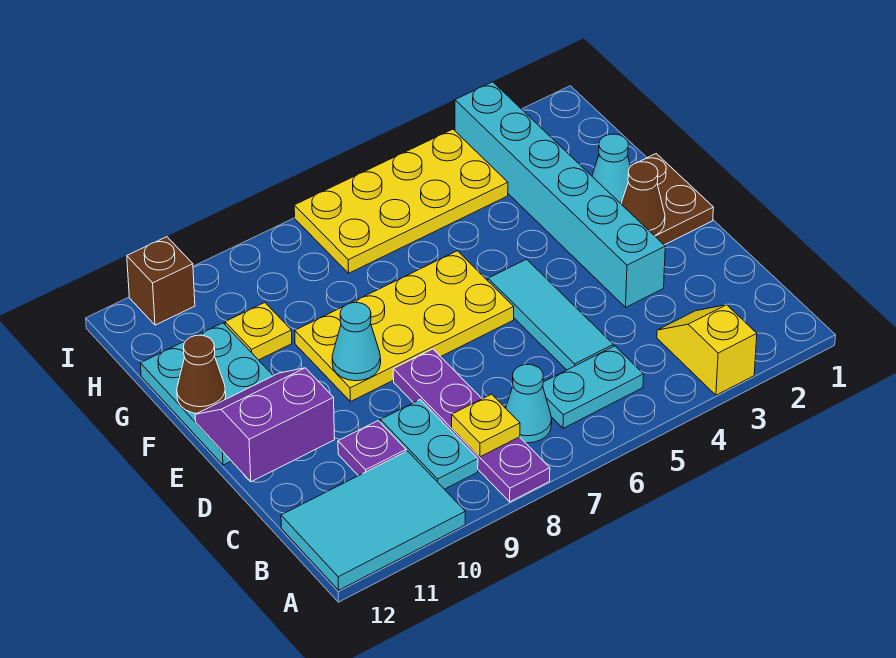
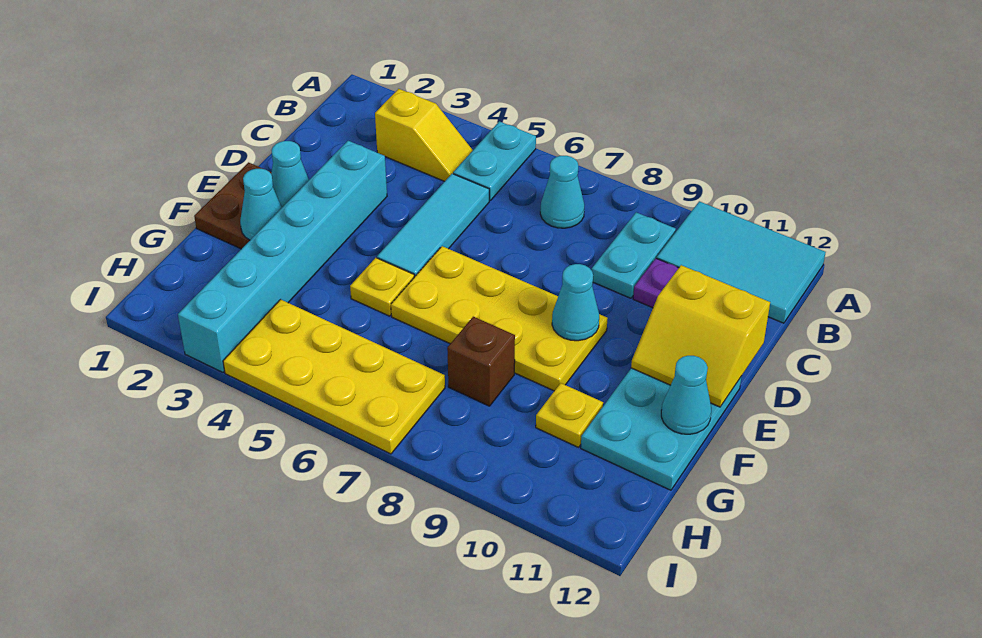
yellow 1x2 slope [657,305,757,395] -> yellow 1x2 slope turned to [375,89,473,181]
purple 1x4 plate [393,349,550,502] -> none
cyan 1x2 plate [543,346,644,428] -> cyan 1x2 plate turned to [453,121,536,201]
yellow 1x1 plate [452,394,520,457] -> yellow 1x1 plate moved to [350,258,414,316]
purple 2x2 slope [195,368,335,482] -> yellow 2x2 slope [631,265,770,407]
brown 1x1 cone [621,162,665,236] -> cyan 1x1 cone [271,141,309,207]
brown 1x1 cone [177,335,226,413] -> cyan 1x1 cone [661,356,711,434]
brown 1x1 brick [127,237,195,325] -> brown 1x1 brick moved to [447,317,515,406]

